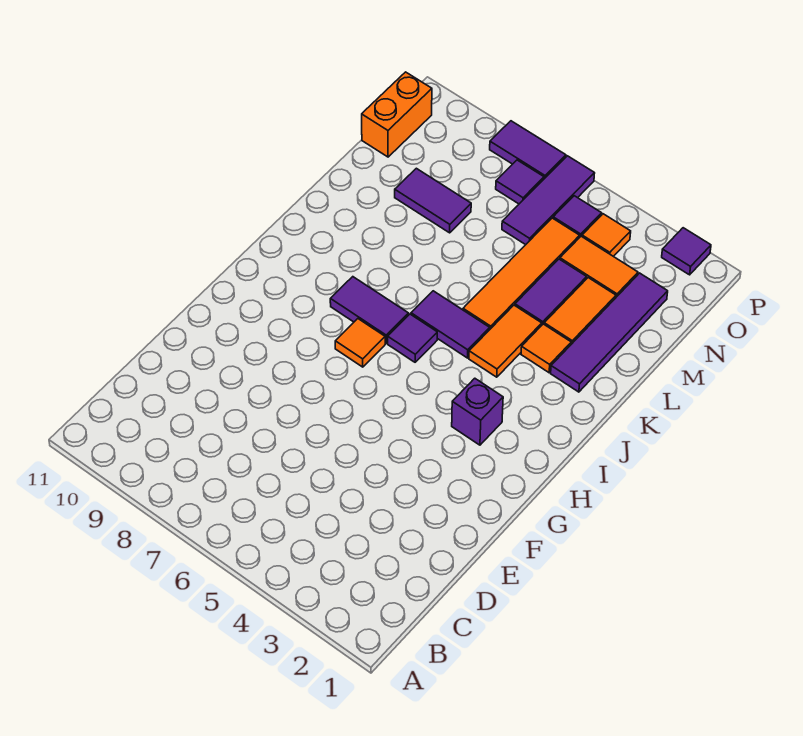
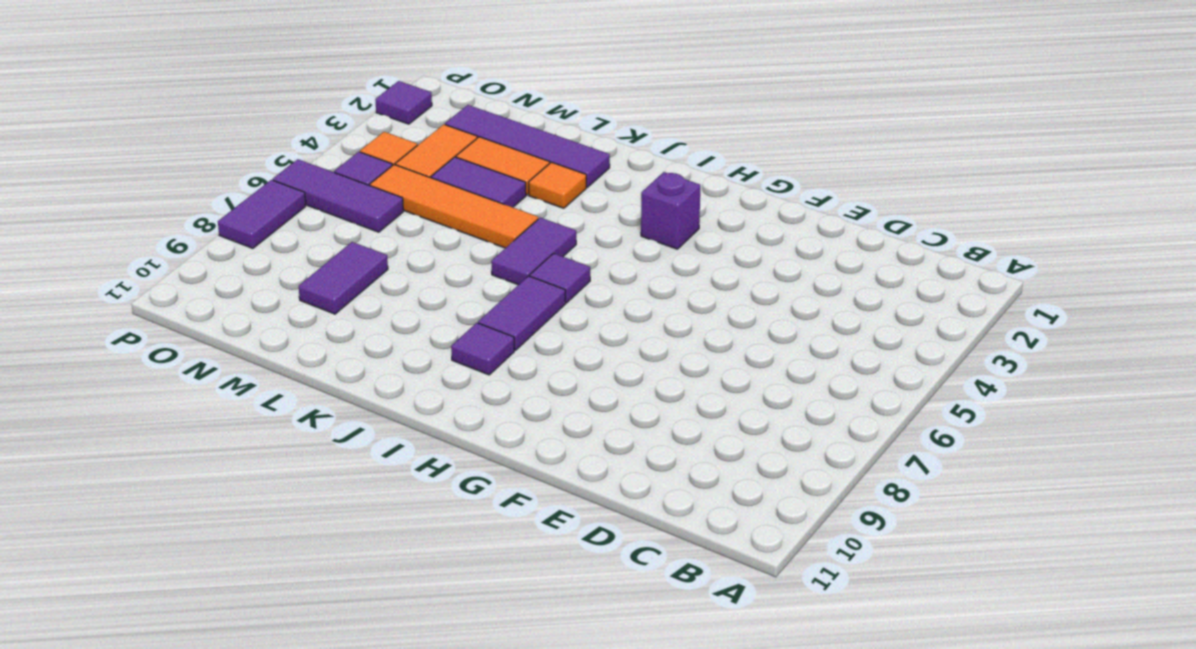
orange 1x1 tile [335,319,385,367] -> none
orange 1x2 tile [469,305,542,377] -> none
orange 1x2 brick [362,72,432,157] -> none
purple 1x1 tile [496,160,544,204] -> purple 1x1 tile moved to [451,323,514,375]

